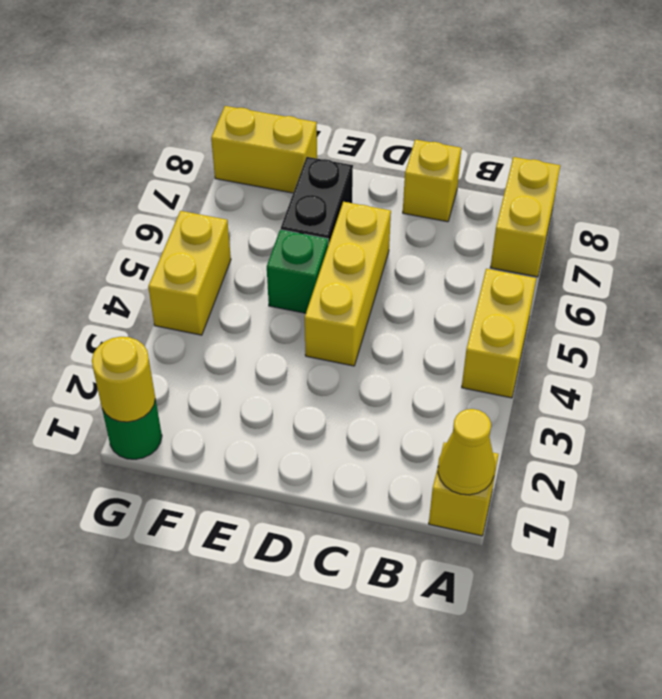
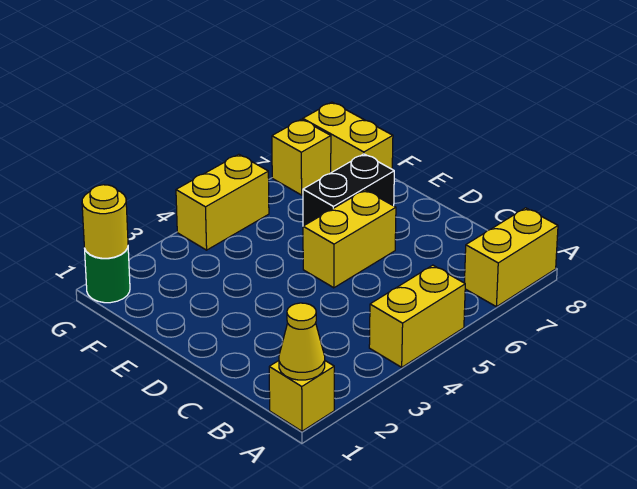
yellow 1x1 brick [403,140,461,222] -> yellow 1x1 brick moved to [272,119,331,195]
yellow 1x3 brick [305,202,391,366] -> yellow 1x2 brick [303,190,396,288]
green 1x1 brick [267,230,328,313] -> none

